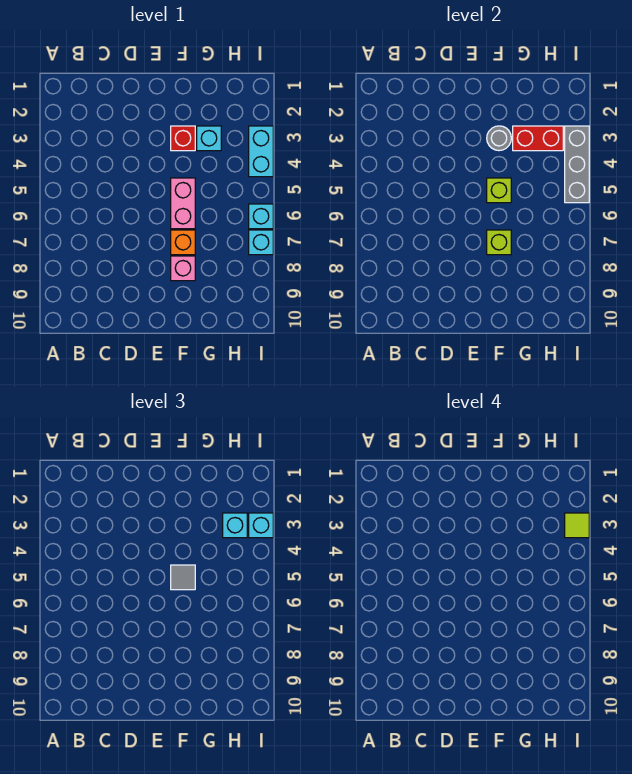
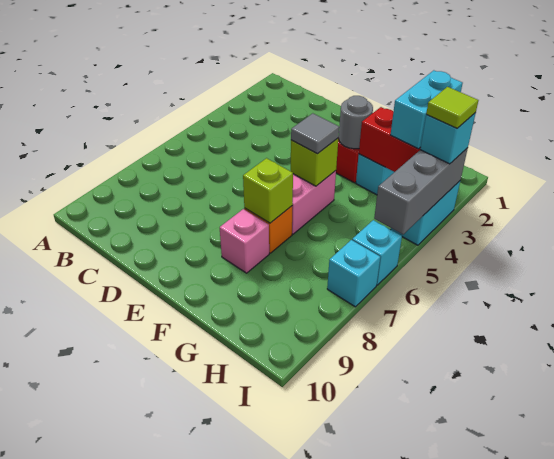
cyan 1x1 brick [223,513,247,538] -> cyan 1x2 brick [390,70,463,149]

